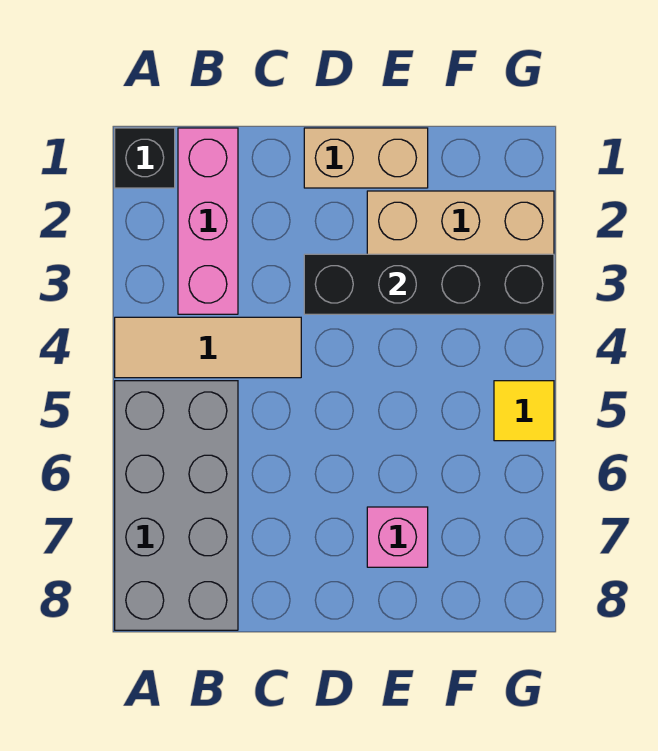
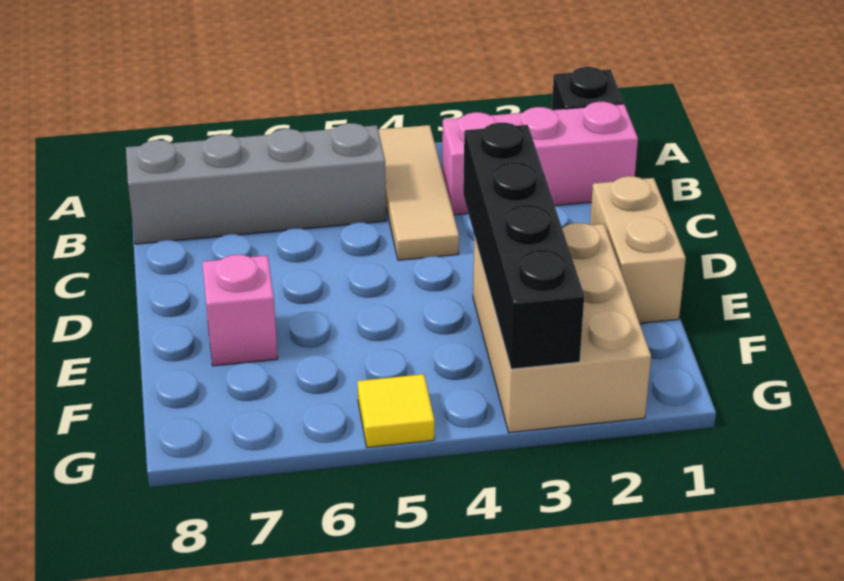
grey 2x4 brick [115,381,238,630] -> grey 1x4 brick [126,123,386,244]

